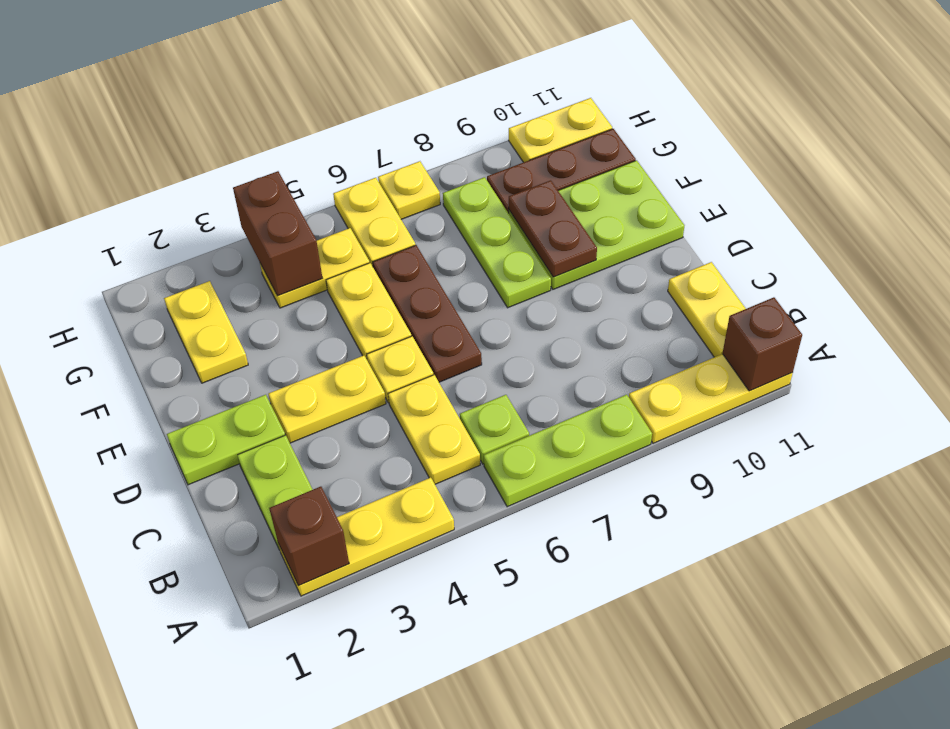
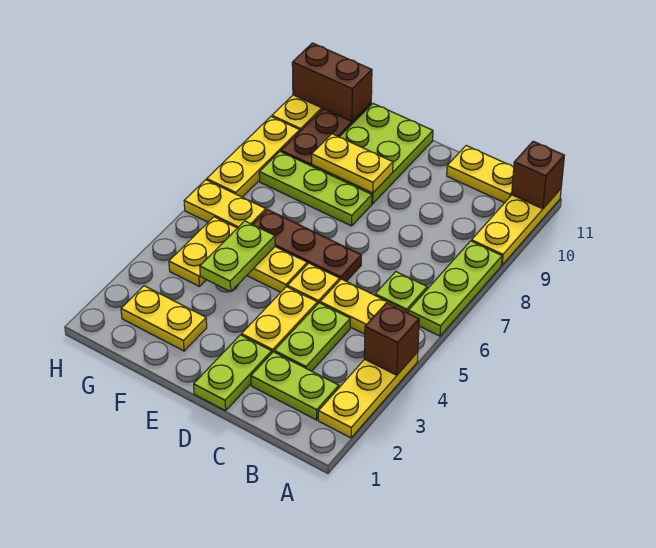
brown 1x1 brick [269,487,349,586] -> brown 1x1 brick moved to [364,303,419,375]
none -> lime 1x2 plate [274,303,350,371]
brown 1x2 plate [509,180,597,277] -> yellow 1x2 plate [312,134,393,193]
none -> lime 1x2 plate [200,221,275,292]
brown 1x2 brick [233,171,322,296] -> brown 1x2 brick moved to [292,43,372,122]
yellow 1x1 plate [378,161,440,219] -> yellow 1x3 plate [207,117,300,197]

